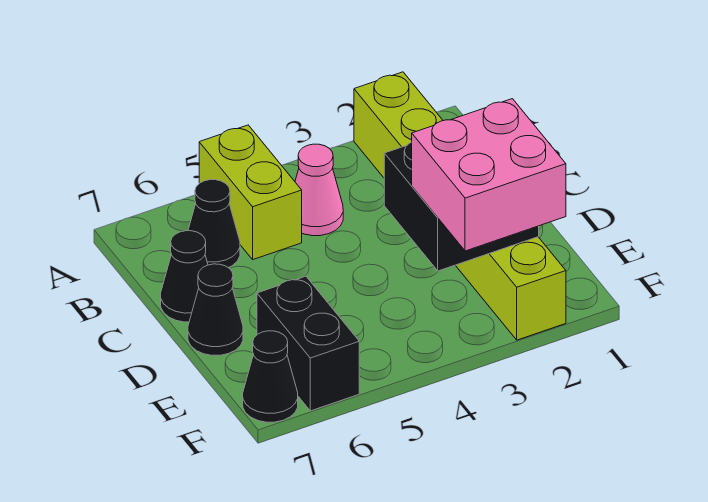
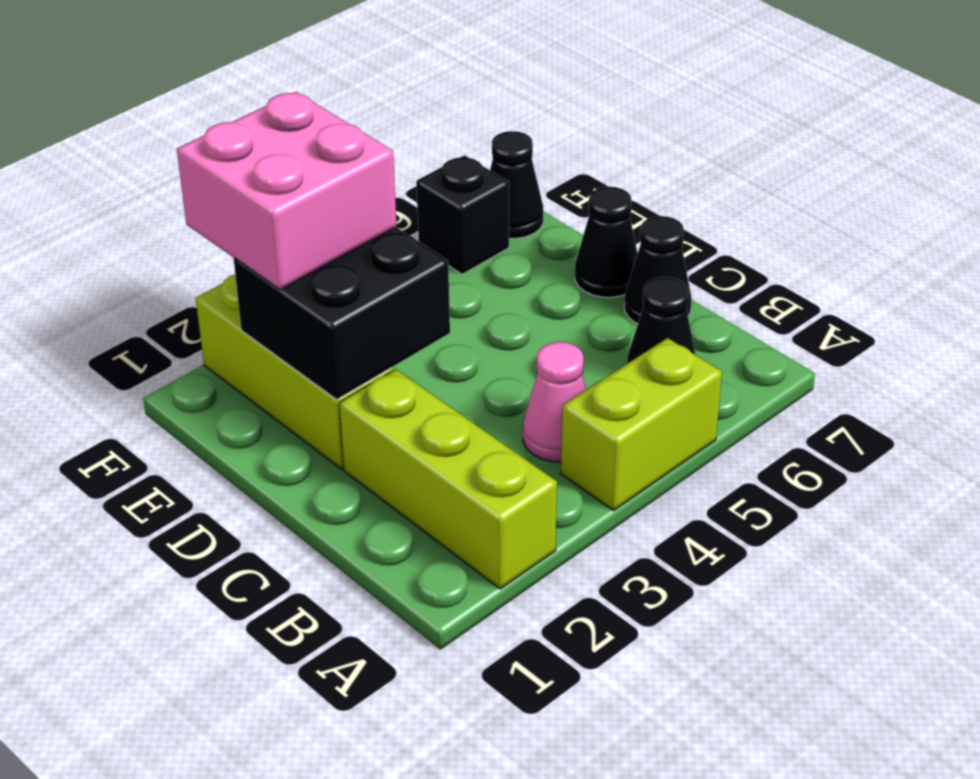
lime 1x2 brick [199,125,302,259] -> lime 1x2 brick turned to [561,338,722,510]
black 1x2 brick [257,276,359,411] -> black 1x1 brick [416,155,509,274]

